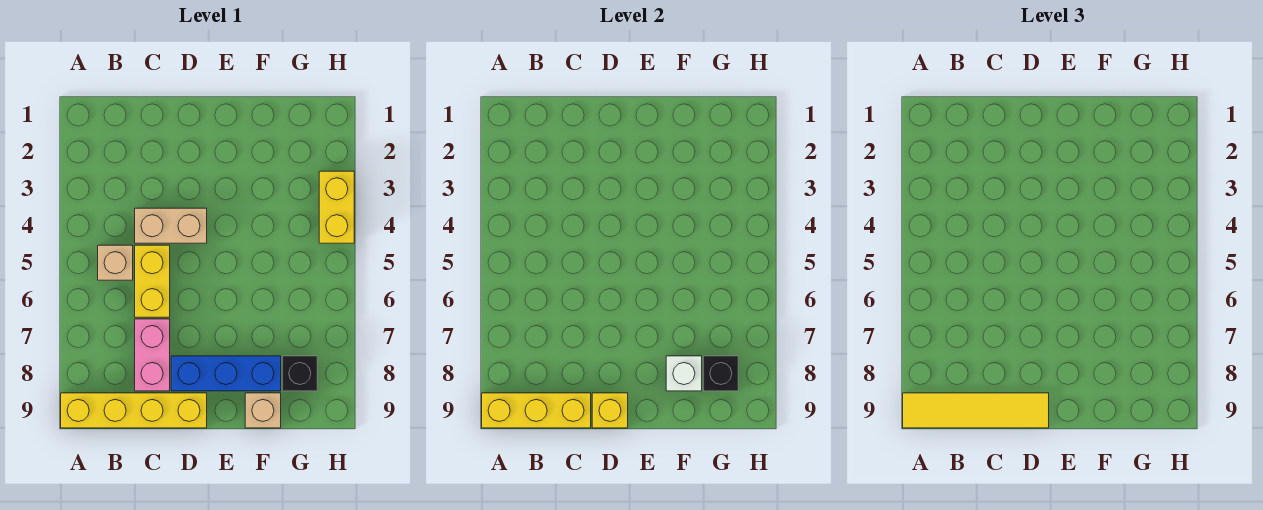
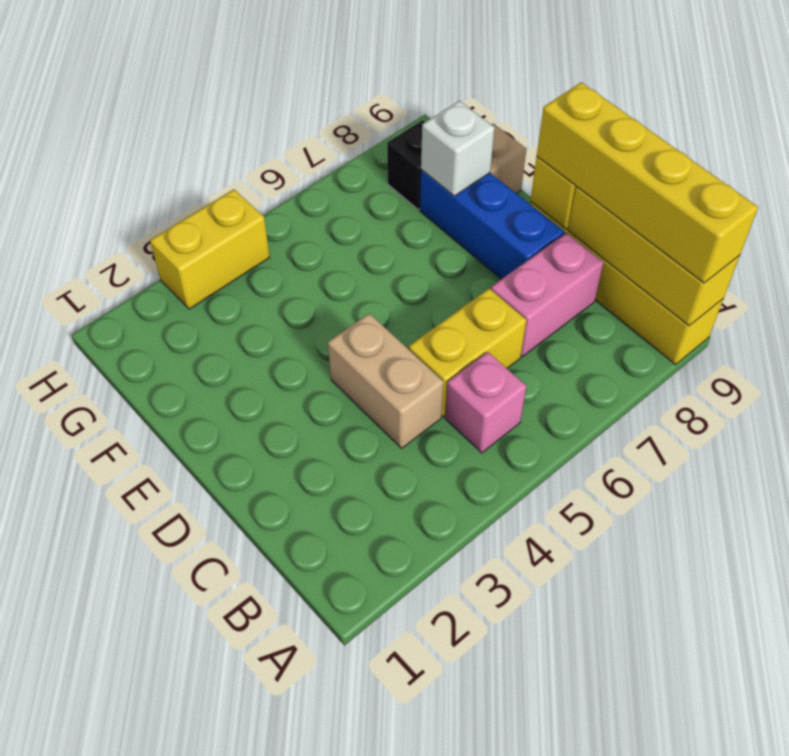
yellow 1x4 tile [903,393,1049,428] -> yellow 1x4 brick [537,82,758,283]
tan 1x1 brick [98,245,133,280] -> pink 1x1 brick [445,352,526,453]
black 1x1 brick [703,356,738,391] -> none

